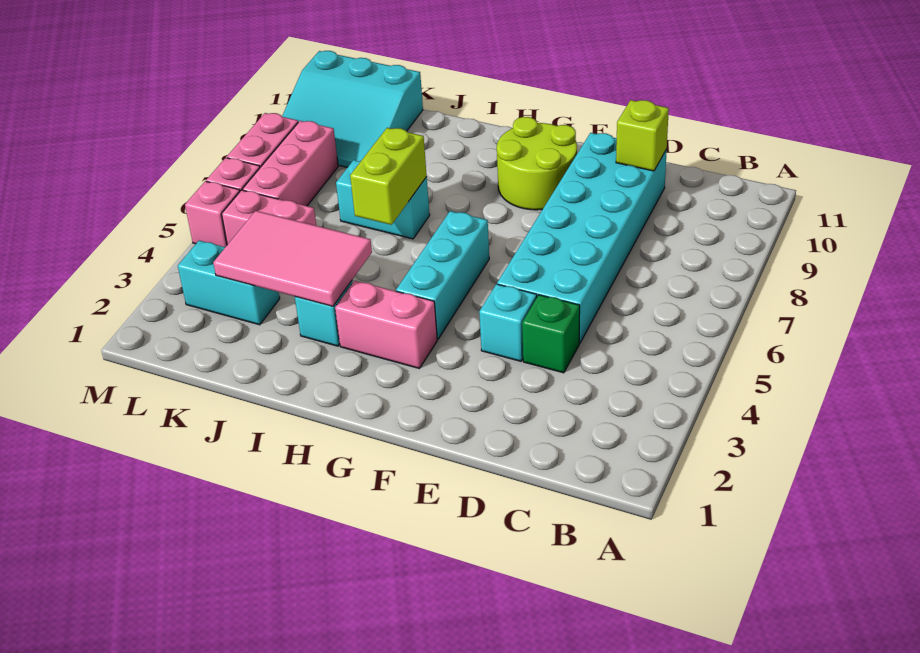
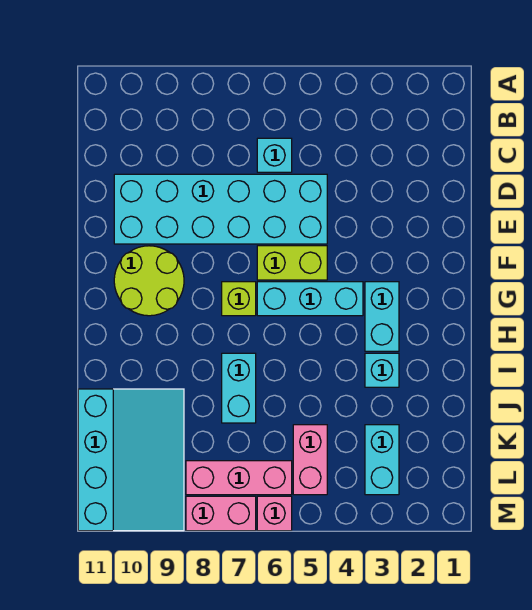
green 1x1 brick [522,295,580,373] -> none
lime 1x1 brick [616,100,669,171] -> lime 1x1 brick moved to [222,282,256,316]
cyan 1x1 brick [479,284,537,361] -> cyan 1x1 brick moved to [257,138,292,172]
pink 1x2 brick [335,281,437,369] -> cyan 1x2 brick [365,282,399,351]
pink 2x3 tile [213,211,372,306] -> none
lime 1x2 brick [350,128,427,225] -> lime 1x2 brick moved to [257,246,327,280]
cyan 3x3 slope [282,51,423,167] -> cyan 3x4 slope [78,389,184,531]
pink 1x1 brick [185,181,240,247] -> none

